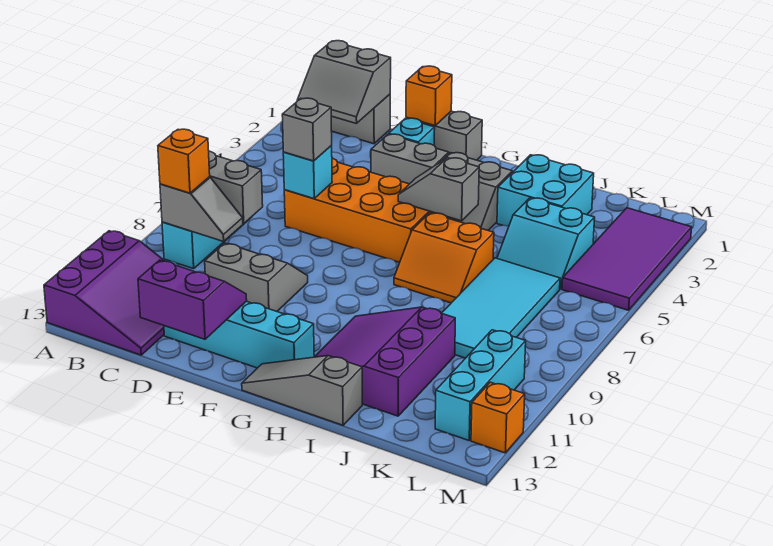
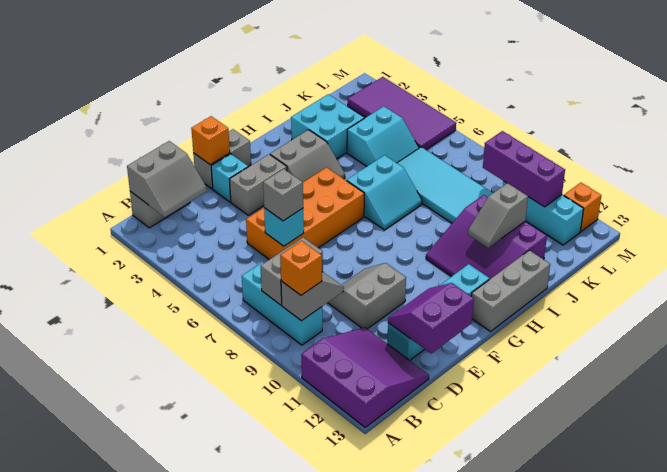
grey 1x2 slope [398,158,479,221] -> grey 1x2 slope moved to [468,183,528,248]
grey 1x3 slope [242,356,362,425] -> grey 1x3 brick [471,250,550,332]
orange 2x2 slope [394,213,494,303] -> cyan 2x2 slope [347,155,422,230]
none -> purple 1x3 brick [483,131,565,207]

